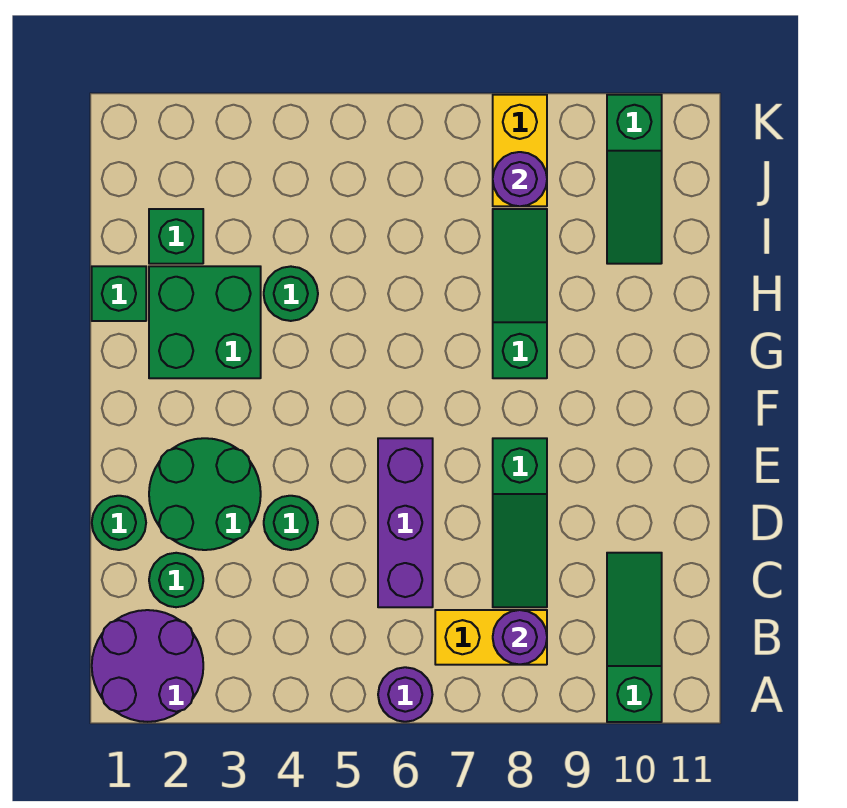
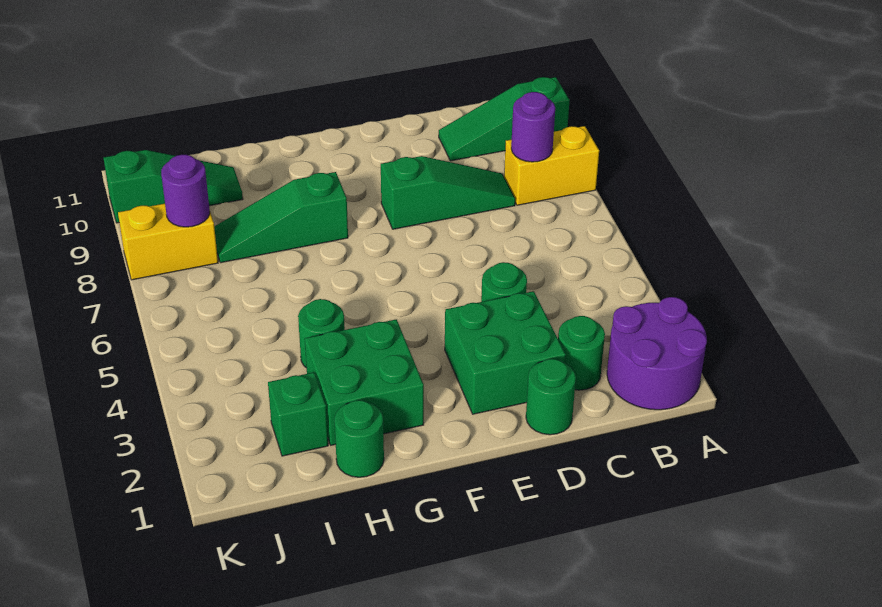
purple 1x1 round brick [378,667,433,722] -> none
yellow 1x2 brick [435,610,547,665] -> yellow 1x2 brick turned to [504,126,599,205]
purple 1x3 brick [378,438,433,607] -> none
green 2x2 round brick [149,438,261,550] -> green 2x2 brick [445,291,566,414]
green 1x1 brick [92,266,146,321] -> green 1x1 round brick [334,400,384,477]

